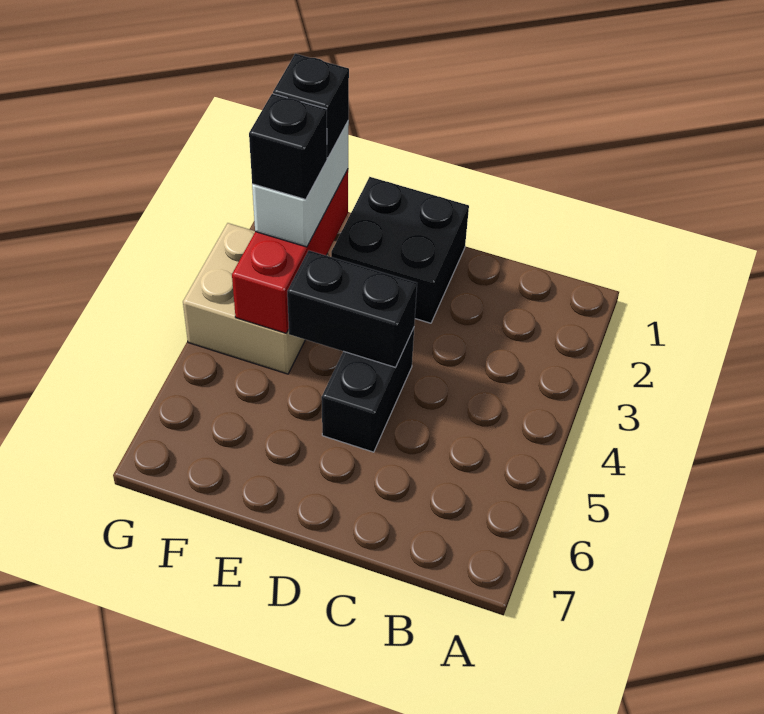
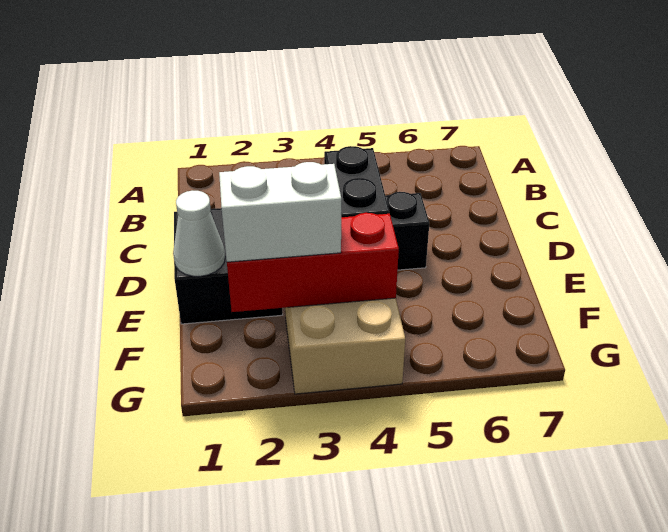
none -> white 1x1 cone [173,191,225,276]
black 1x1 brick [273,54,349,158] -> none
black 1x1 brick [249,94,327,199] -> none

